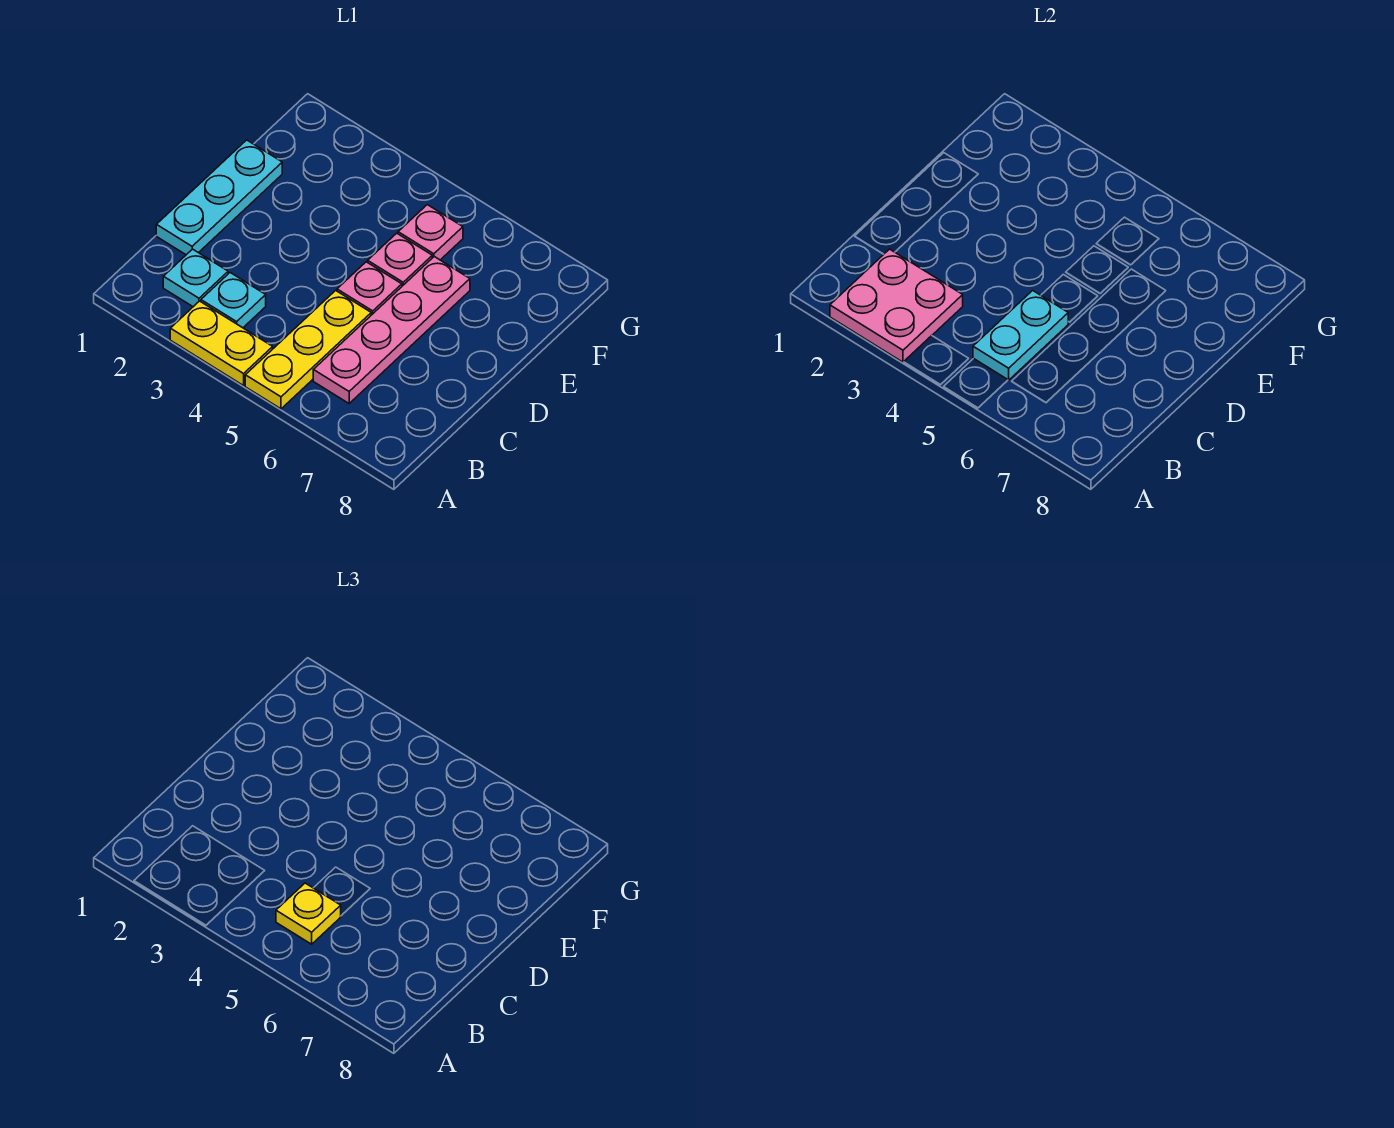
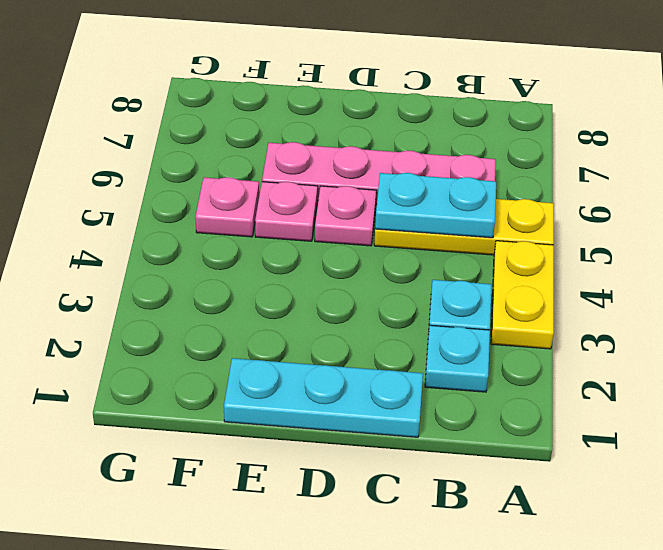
pink 2x2 plate [830,249,963,362] -> none
yellow 1x1 plate [276,883,341,944] -> none

